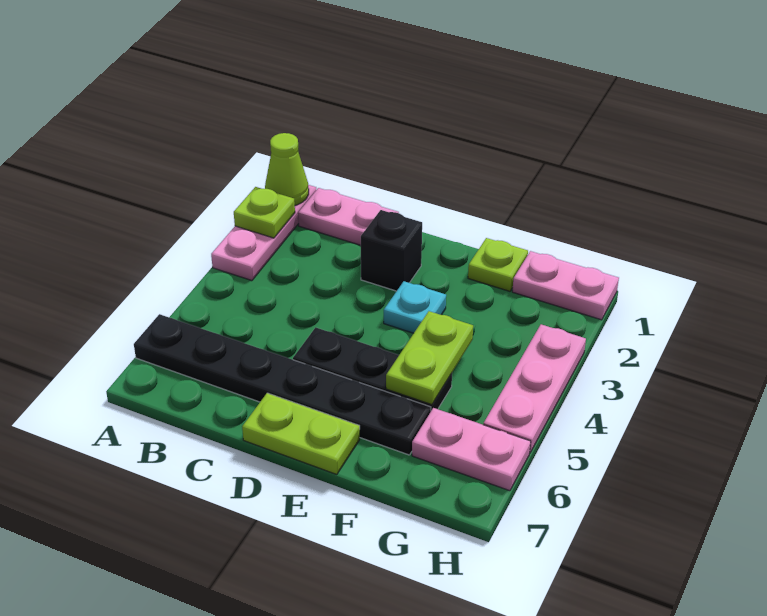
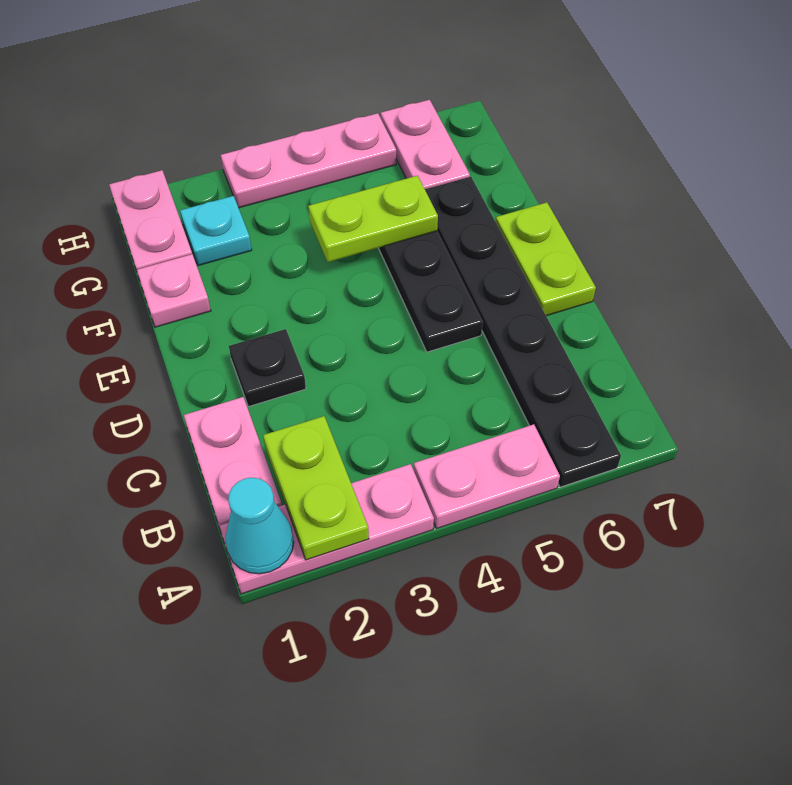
lime 1x1 cone [265,133,309,205] -> cyan 1x1 cone [225,478,294,574]
lime 1x1 plate [234,187,295,238] -> lime 1x2 plate [263,416,369,560]
none -> pink 1x2 plate [414,424,560,529]
black 1x1 brick [361,210,422,291] -> black 1x1 plate [229,329,306,407]
cyan 1x1 plate [384,281,446,333] -> cyan 1x1 plate moved to [180,196,252,266]
lime 1x1 plate [468,238,528,291] -> pink 1x1 plate [137,254,211,327]

